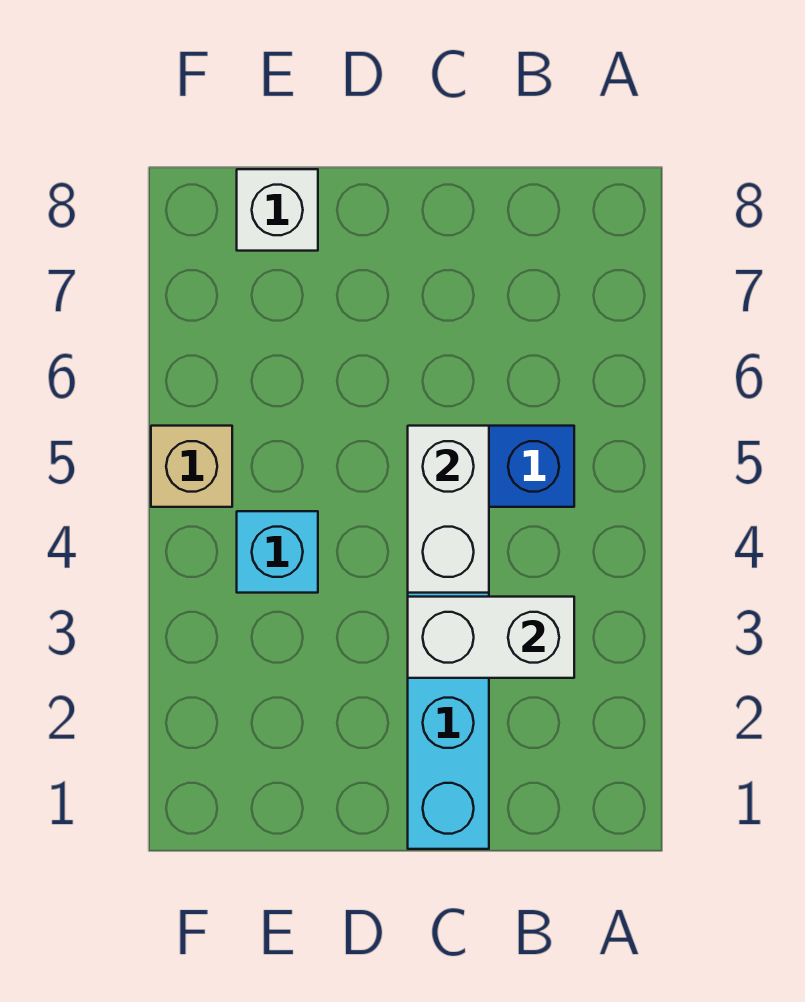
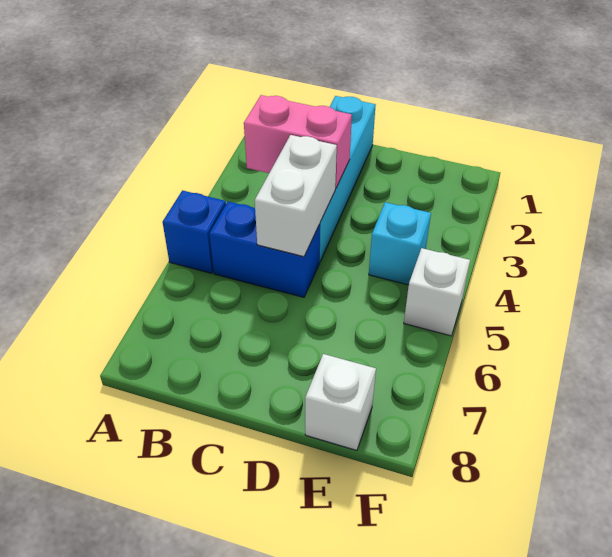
none -> blue 1x1 brick [163,190,226,273]
white 1x2 brick [408,597,574,678] -> pink 1x2 brick [244,95,352,189]
tan 1x1 brick [151,426,232,507] -> white 1x1 brick [404,248,470,336]

